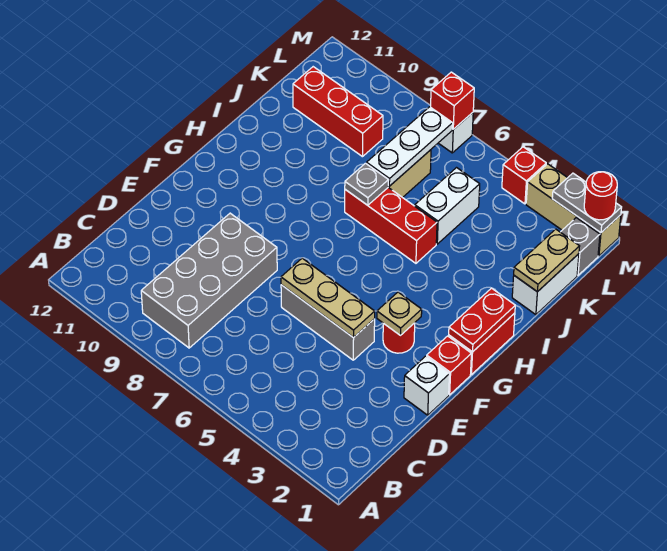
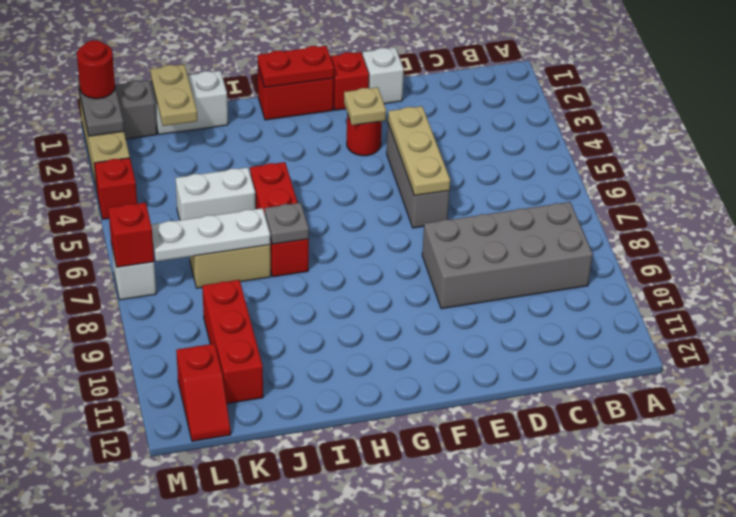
tan 1x2 plate [514,229,580,292] -> tan 1x2 plate turned to [150,64,197,126]
none -> red 1x2 slope [176,344,231,441]

